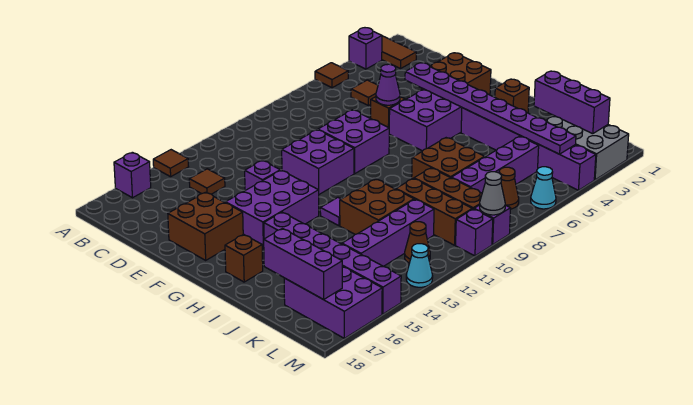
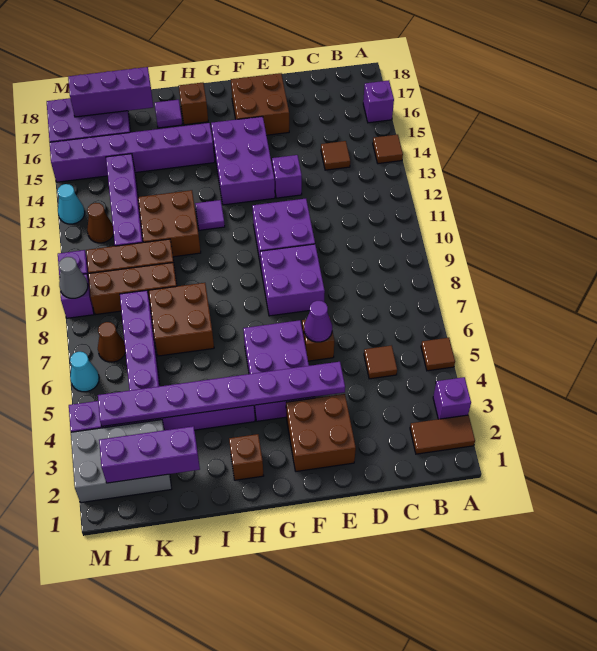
none -> purple 1x1 tile [155,100,182,128]

